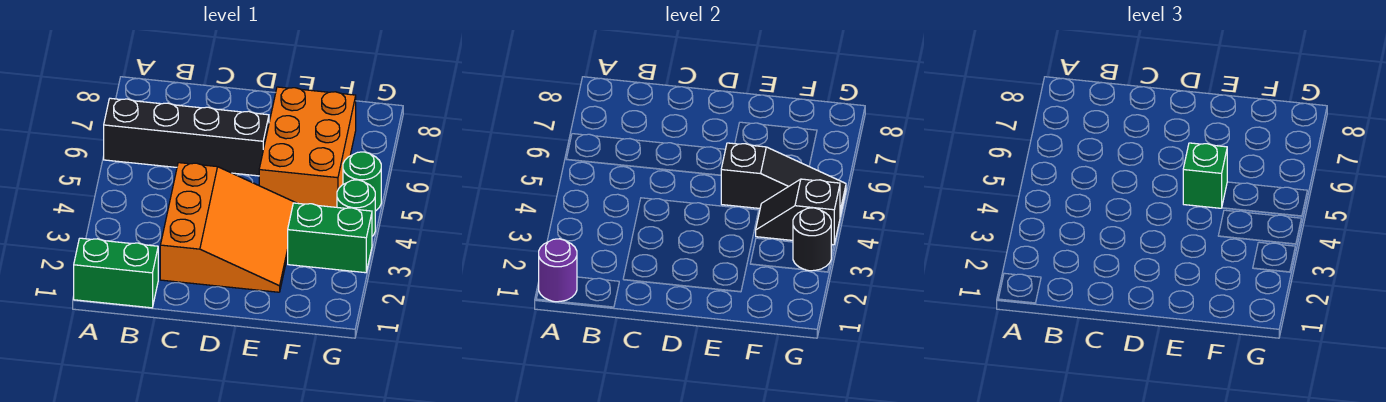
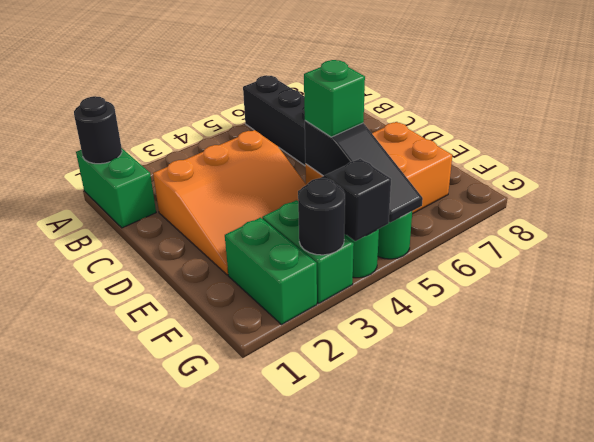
purple 1x1 round brick [539,239,577,302] -> black 1x1 round brick [74,96,122,164]
none -> green 1x2 brick [225,218,317,325]

